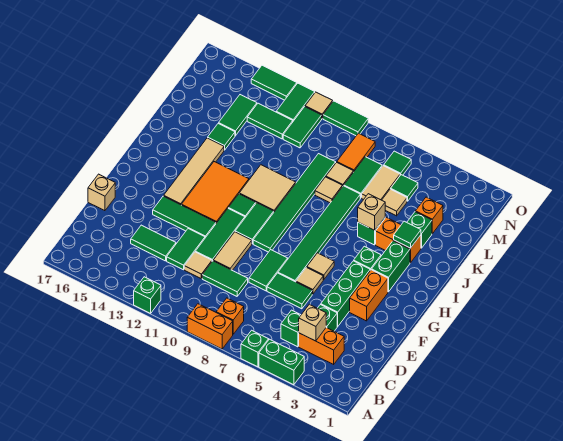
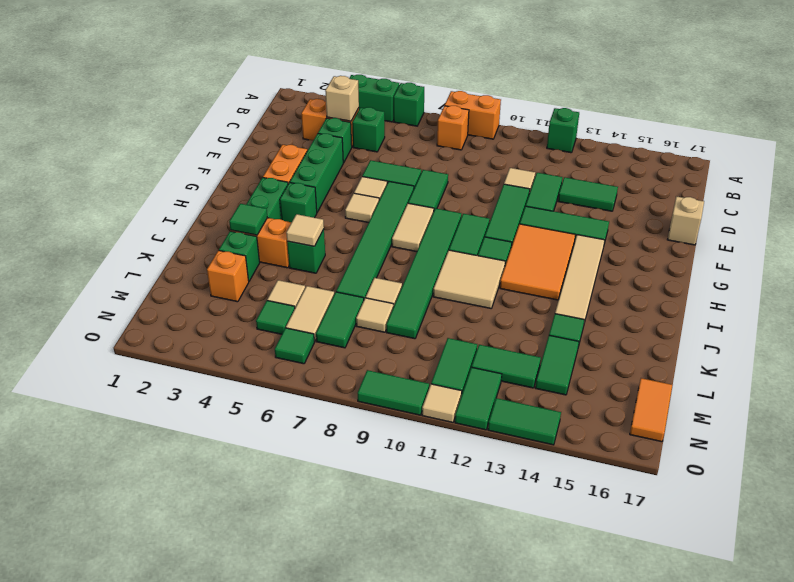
green 1x2 tile [202,261,248,296] -> none
tan 1x2 tile [213,232,252,270] -> tan 1x2 tile moved to [392,203,434,252]
tan 1x1 brick [358,194,385,230] -> tan 1x1 tile [286,214,324,246]
orange 1x2 tile [337,133,375,172] -> orange 1x2 tile moved to [630,378,672,442]

